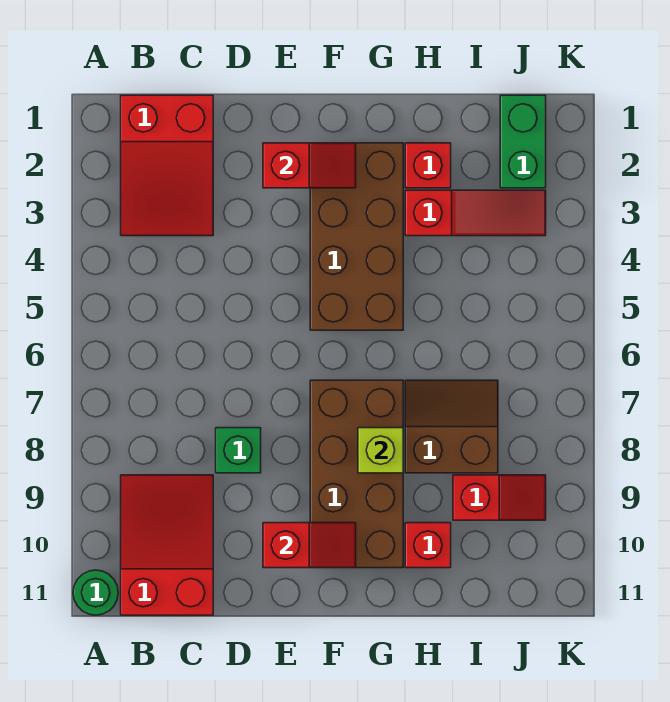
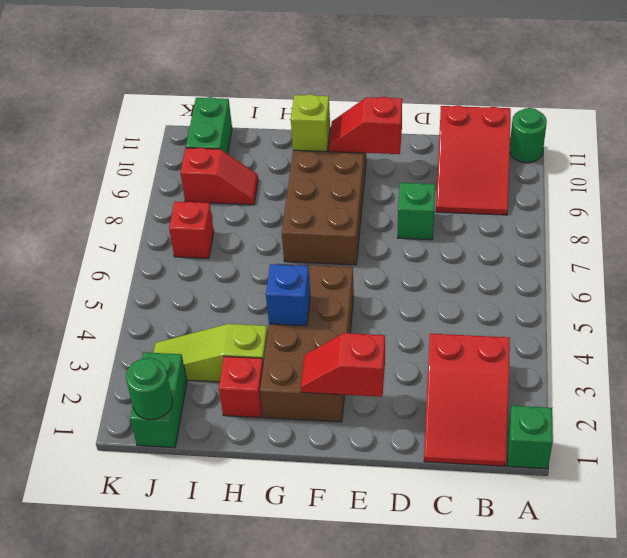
none -> green 1x1 brick [508,406,553,469]
red 2x3 slope [121,95,213,236] -> red 2x3 slope turned to [424,334,510,466]
none -> blue 1x1 brick [266,264,310,326]
lime 1x1 brick [358,428,403,473] -> lime 1x1 brick moved to [291,94,330,151]
red 1x3 slope [405,190,546,236] -> lime 1x3 slope [153,324,268,382]
brown 2x2 slope [405,380,498,473] -> none
red 1x1 brick [405,523,451,568] -> red 1x1 brick moved to [169,201,214,258]
red 1x2 slope [453,475,546,520] -> red 1x2 slope turned to [180,148,258,205]
none -> green 1x1 round brick [126,358,172,420]
none -> green 1x2 brick [186,97,232,154]

